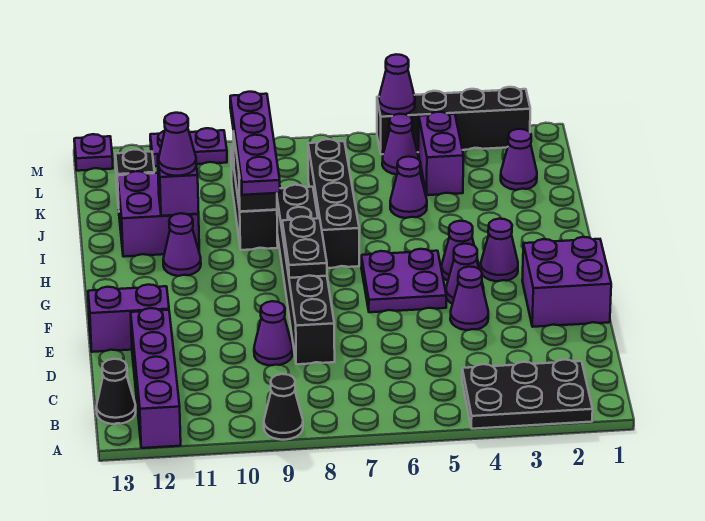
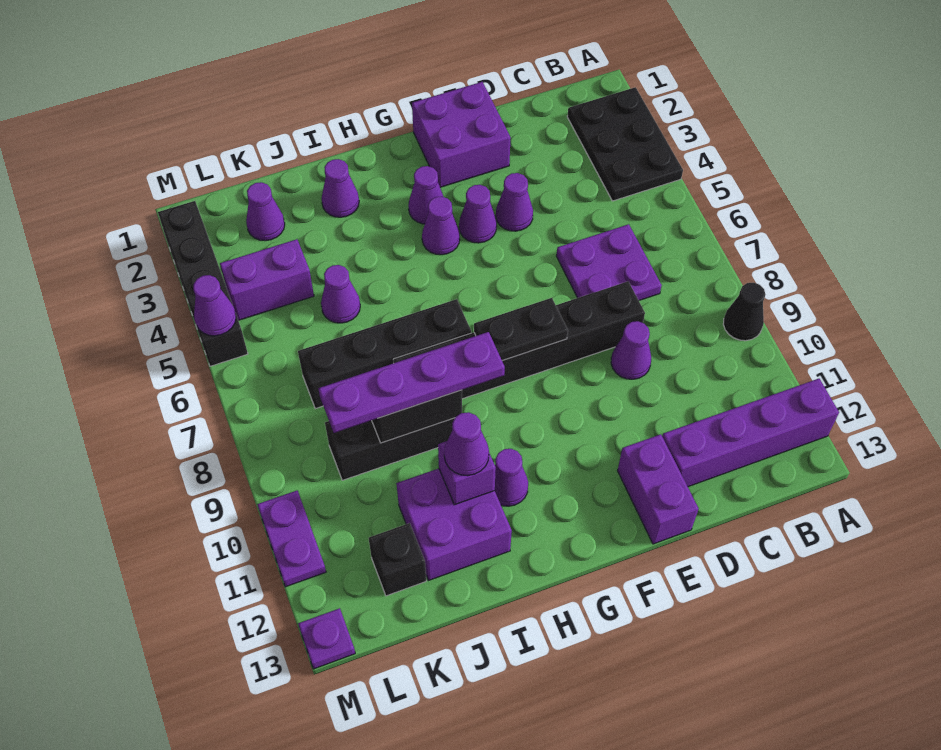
black 1x1 cone [96,359,136,424] -> none
purple 2x2 plate [361,249,446,312] -> purple 2x2 plate moved to [556,224,662,300]
purple 1x1 cone [382,114,419,174] -> purple 1x1 cone moved to [321,159,359,217]

